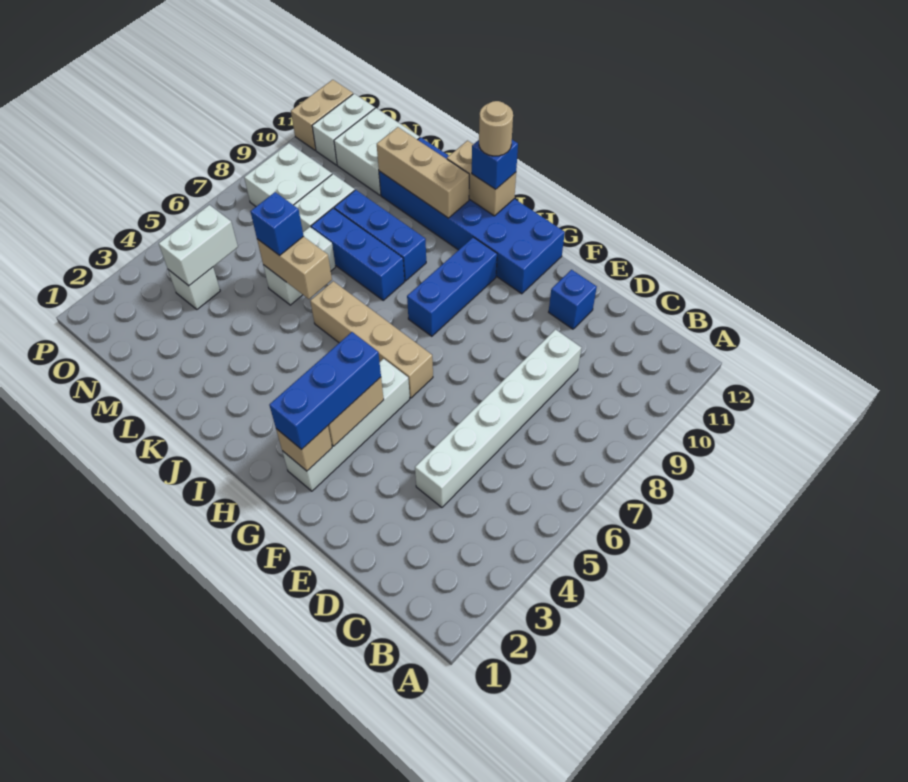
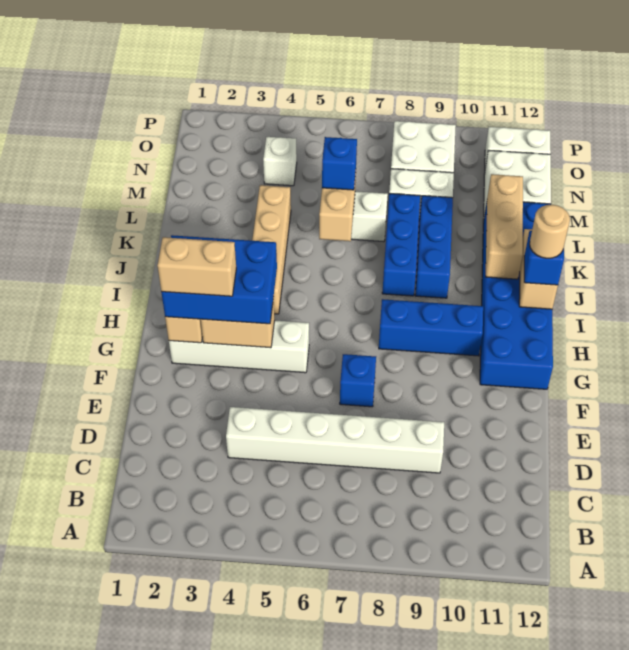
blue 1x1 brick [549,270,597,329] -> blue 1x1 brick moved to [340,354,376,407]
blue 1x3 brick [269,332,381,449] -> blue 2x3 brick [161,235,277,324]
tan 1x4 brick [310,281,433,398] -> tan 1x4 brick moved to [252,185,291,314]
white 1x2 brick [159,205,238,286] -> none
tan 1x2 brick [291,80,353,150] -> tan 1x2 brick moved to [157,237,236,296]

